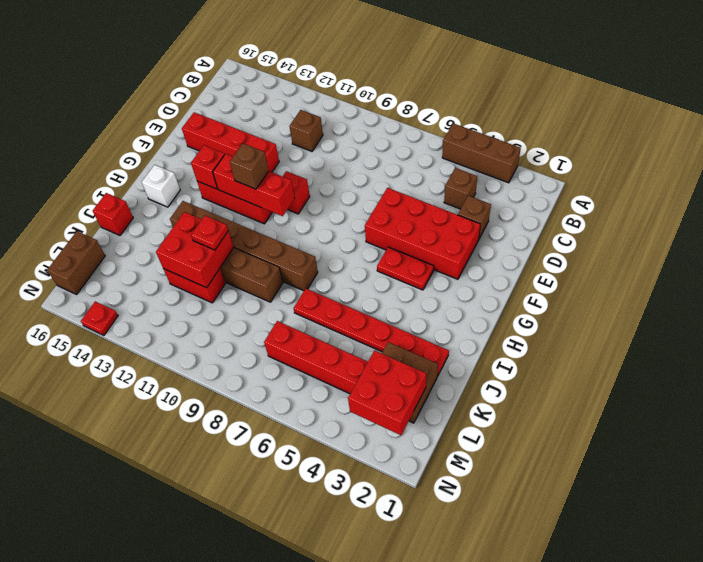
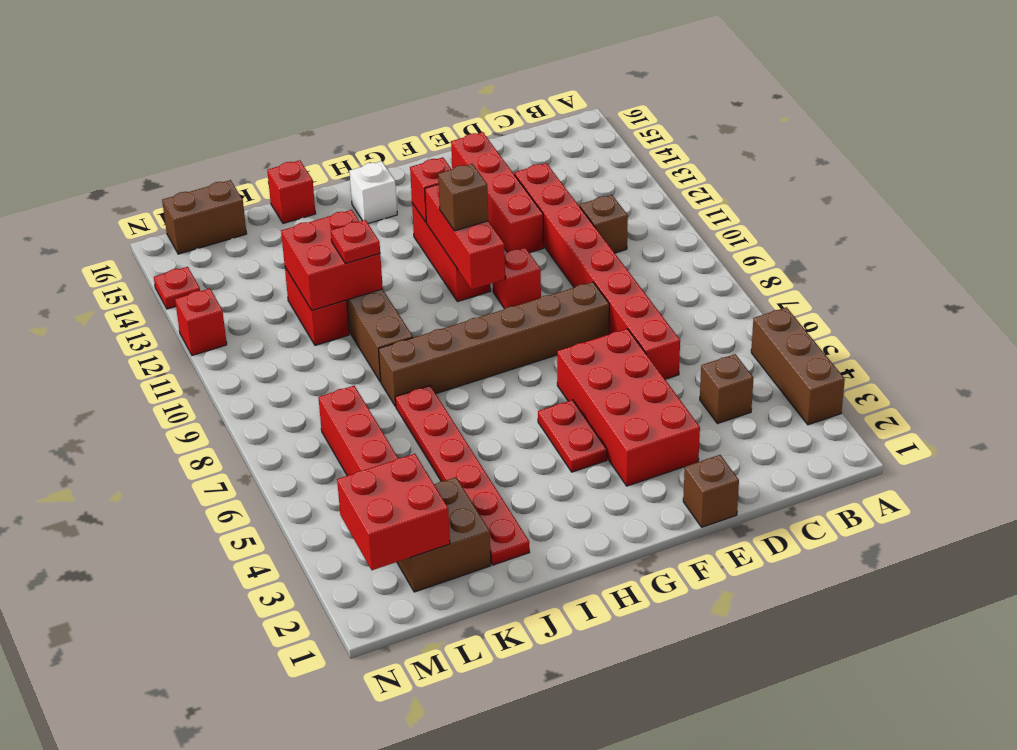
brown 1x1 brick [458,196,491,239] -> brown 1x1 brick moved to [683,455,739,527]
none -> red 1x8 brick [514,163,680,379]
brown 1x6 brick [170,201,318,291] -> brown 1x6 brick turned to [379,282,609,406]
none -> red 1x1 brick [175,289,227,356]

